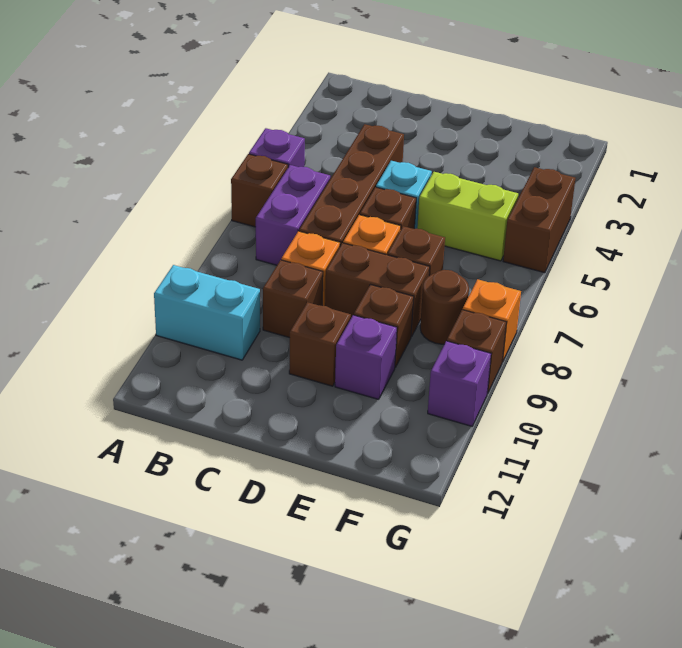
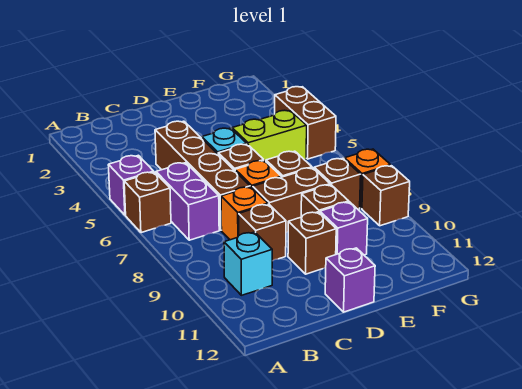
cyan 1x2 brick [154,265,260,360] -> cyan 1x1 brick [224,232,272,295]
brown 1x1 round brick [420,270,469,344] -> brown 1x1 brick [314,158,361,210]
purple 1x1 brick [428,341,491,426] -> purple 1x1 brick moved to [325,248,375,312]

